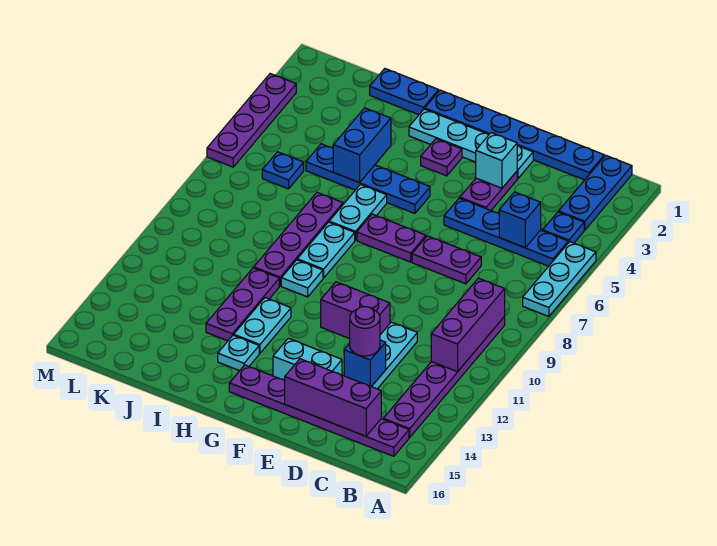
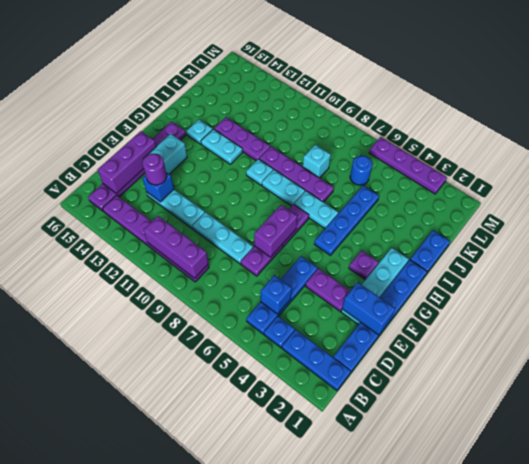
cyan 1x3 plate [523,242,596,316] -> cyan 1x3 plate moved to [192,212,253,264]
cyan 1x1 brick [476,133,517,188] -> cyan 1x1 brick moved to [303,145,331,178]
purple 1x2 brick [321,282,390,339] -> purple 1x2 brick moved to [254,205,297,257]
blue 1x2 brick [333,108,391,183] -> blue 1x2 brick moved to [342,282,395,335]
blue 1x1 plate [262,152,304,189] -> blue 1x1 round brick [350,156,372,185]

